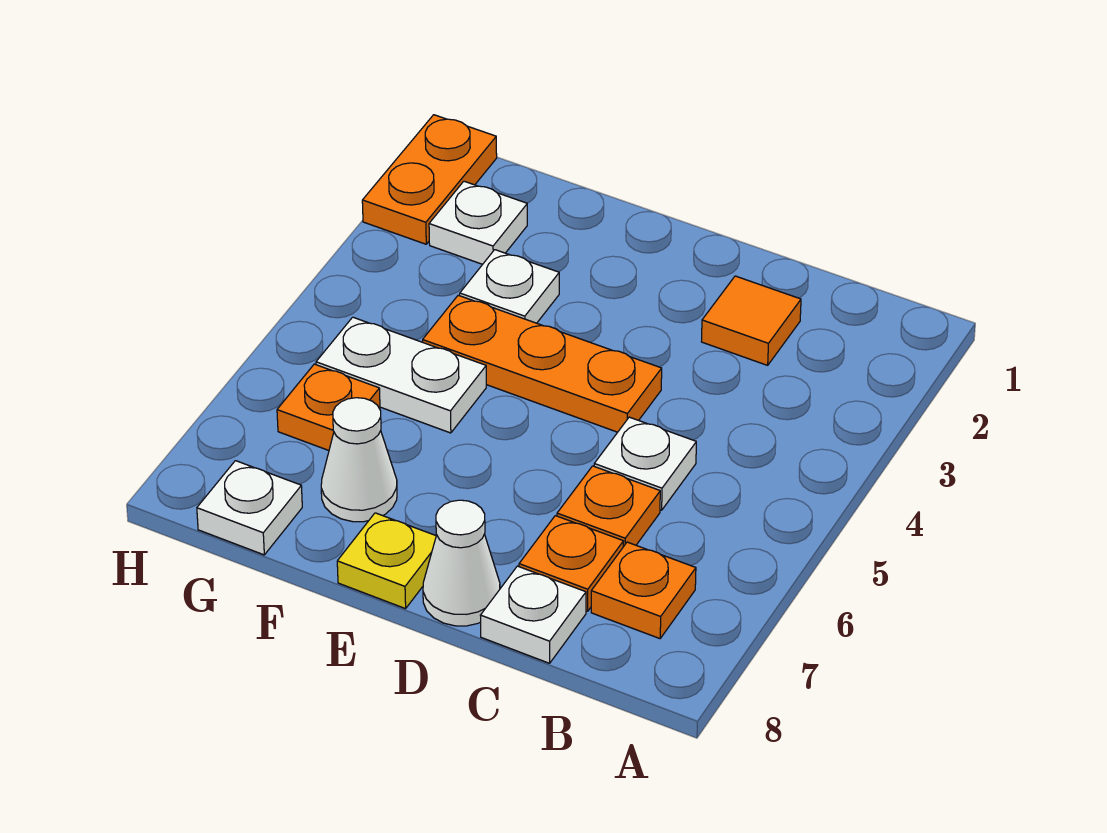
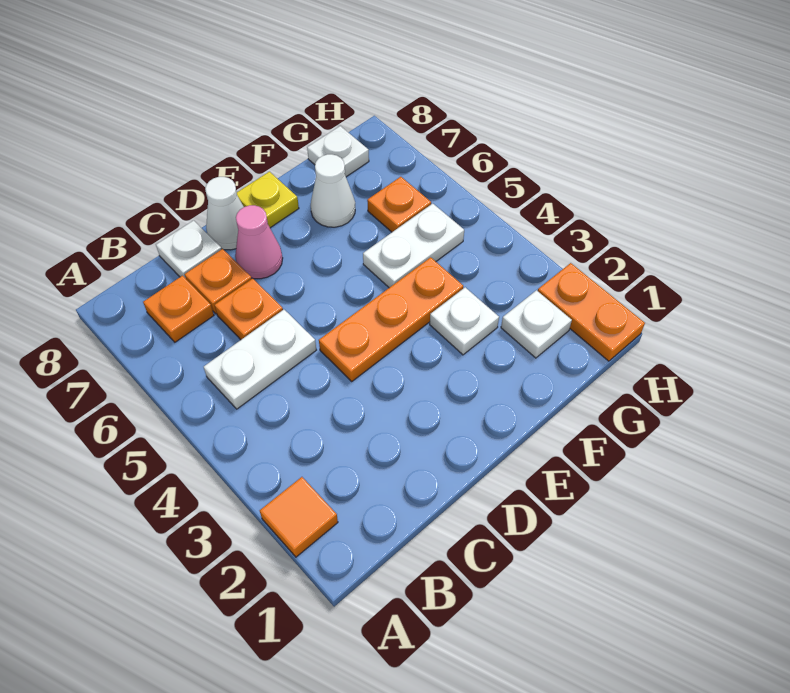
orange 1x1 tile [702,276,801,365] -> orange 1x1 tile moved to [260,477,338,557]
white 1x1 plate [594,417,696,510] -> white 1x2 plate [204,310,316,409]
none -> pink 1x1 cone [235,205,283,279]

